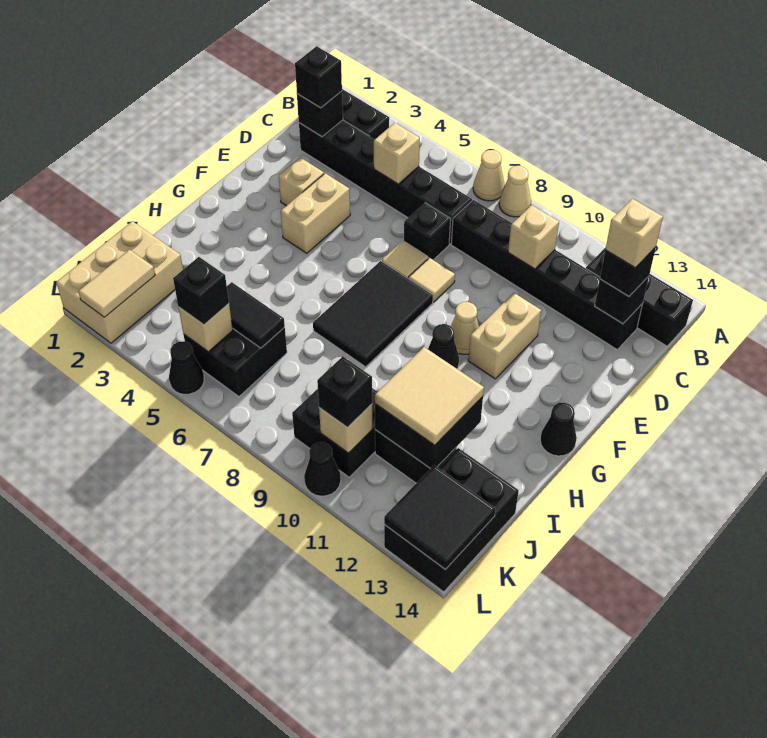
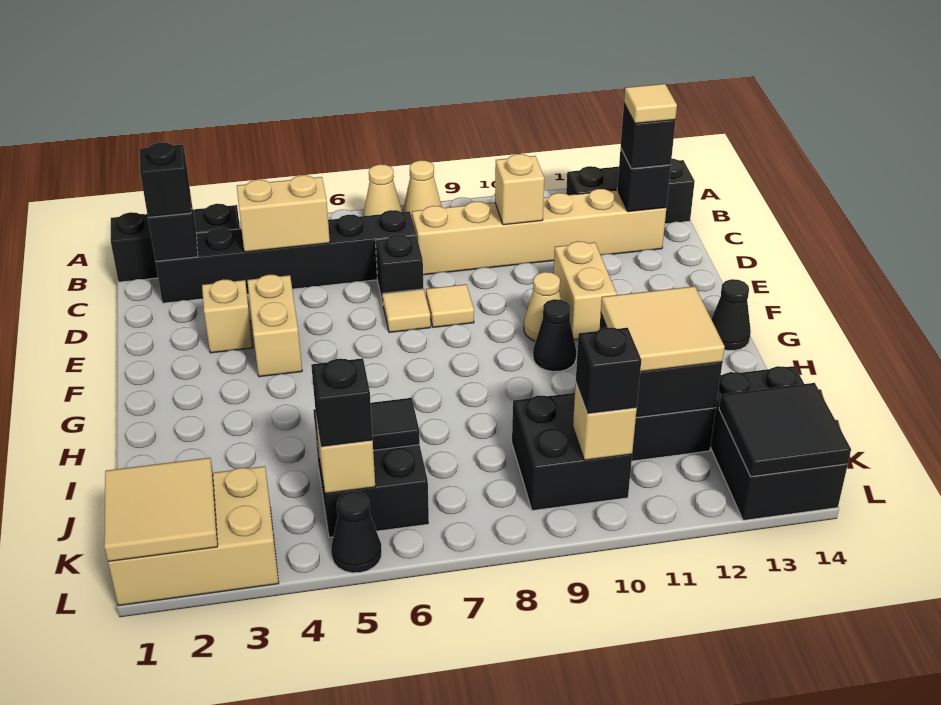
tan 1x1 brick [374,123,420,184] -> tan 1x2 brick [237,175,330,252]
black 1x6 brick [451,200,642,349] -> tan 1x6 brick [412,189,666,275]
tan 1x1 brick [605,199,663,268] -> tan 1x1 tile [624,84,677,124]
black 2x3 tile [313,261,433,367] -> none
tan 2x3 brick [56,221,183,343] -> tan 2x3 brick turned to [108,466,279,606]
tan 1x2 tile [78,250,155,317] -> tan 2x2 tile [104,458,218,562]
black 1x1 cone [304,442,341,496] -> none

